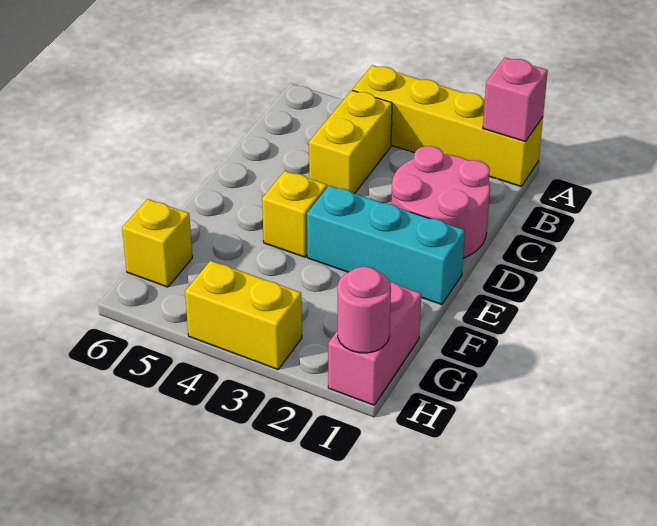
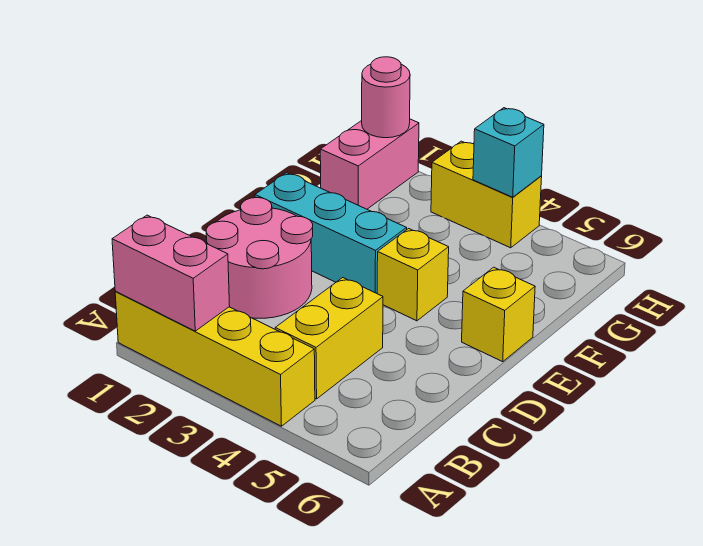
pink 1x1 brick [483,58,548,142] -> pink 1x2 brick [112,215,230,331]
yellow 1x1 brick [122,199,192,287] -> yellow 1x1 brick moved to [462,267,535,362]
none -> cyan 1x1 brick [473,108,544,197]

